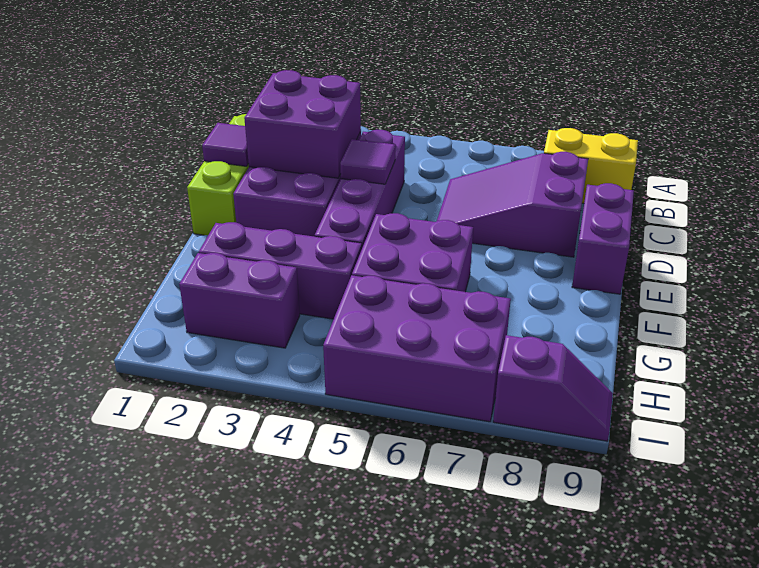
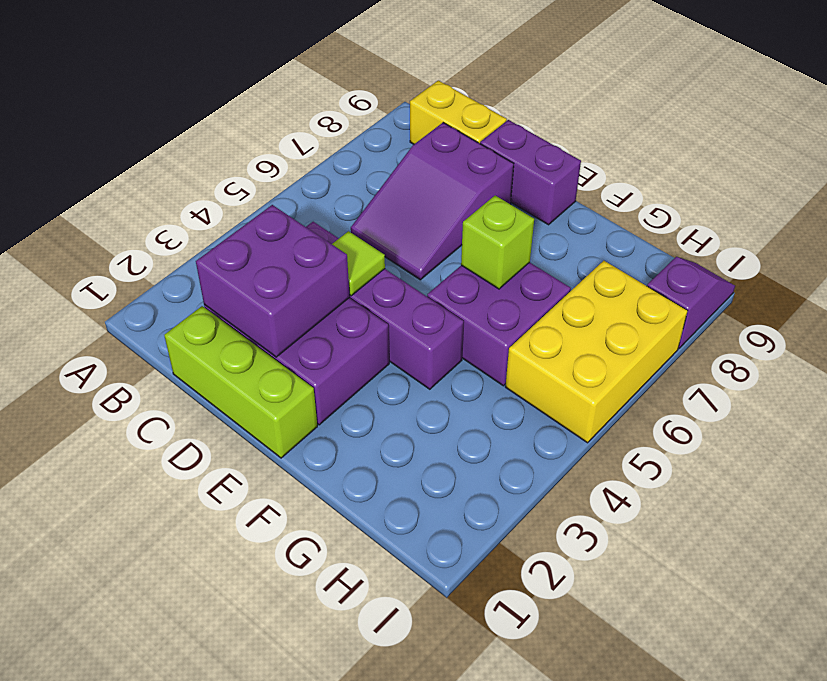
yellow 1x2 brick [544,128,638,203] -> yellow 1x2 brick turned to [410,80,507,144]
purple 1x1 tile [202,123,249,166] -> none
purple 1x1 tile [340,139,395,184] -> lime 1x1 tile [332,231,385,296]
none -> lime 1x1 brick [461,196,534,289]
purple 1x3 brick [199,222,362,319] -> none
purple 1x2 brick [179,253,300,348] -> none
purple 2x3 brick [323,275,511,422] -> yellow 2x3 brick [505,261,687,443]

